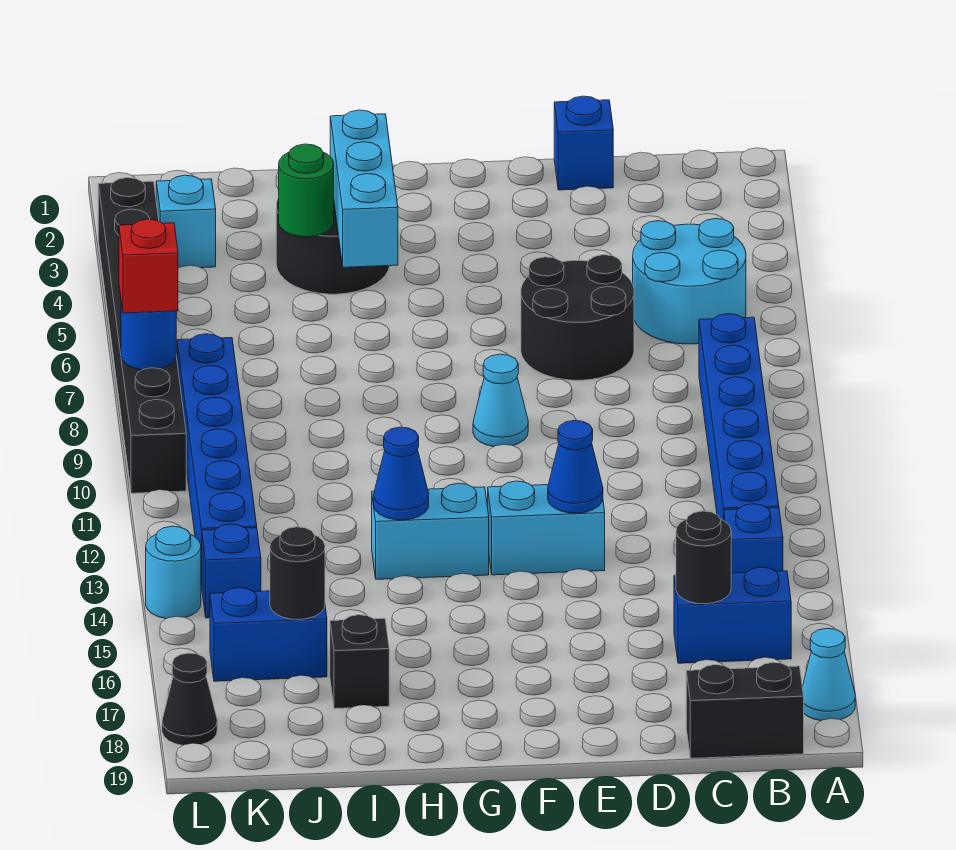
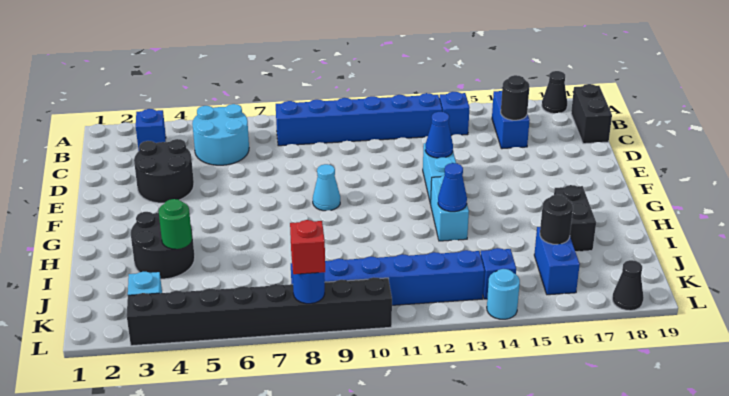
cyan 1x1 cone [802,628,855,721] -> black 1x1 cone [542,71,567,114]
blue 1x1 brick [554,96,613,190] -> blue 1x1 brick moved to [136,109,166,151]
black 2x2 round brick [521,255,634,380] -> black 2x2 round brick moved to [134,139,194,203]
cyan 1x3 brick [330,110,398,267] -> none
black 1x1 brick [330,615,389,709] -> black 1x2 brick [554,185,596,252]

